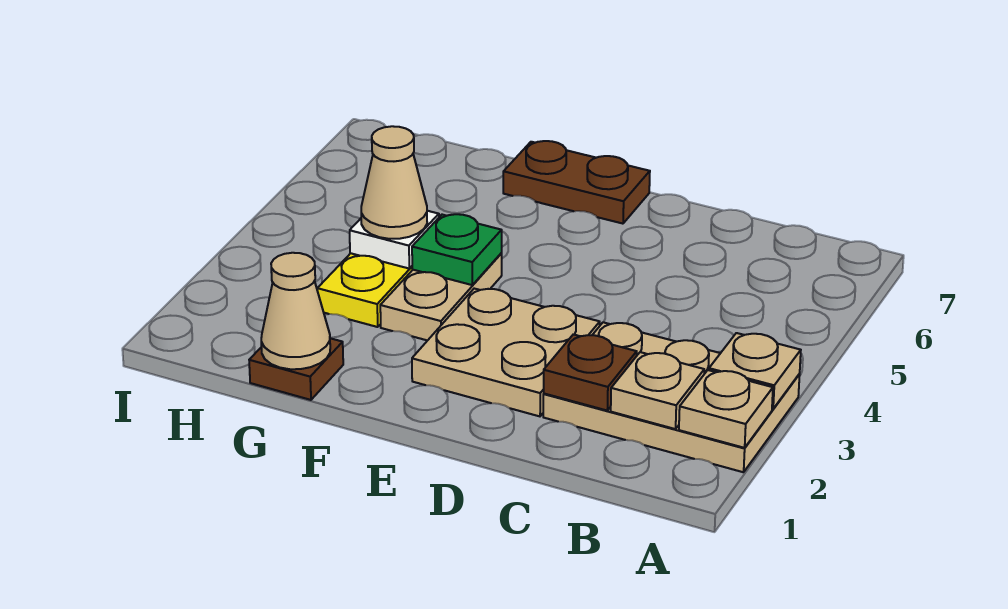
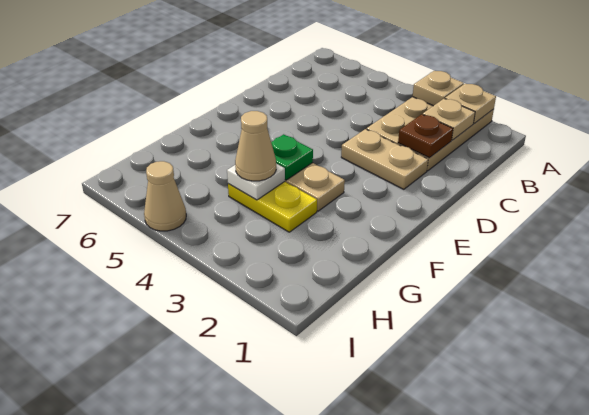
tan 2x2 plate [412,289,600,416] -> tan 1x2 plate [341,129,428,189]
brown 1x2 plate [503,141,650,224] -> none
brown 1x1 plate [249,338,343,400] -> none
tan 1x1 cone [261,253,330,369] -> tan 1x1 cone moved to [144,161,186,231]

